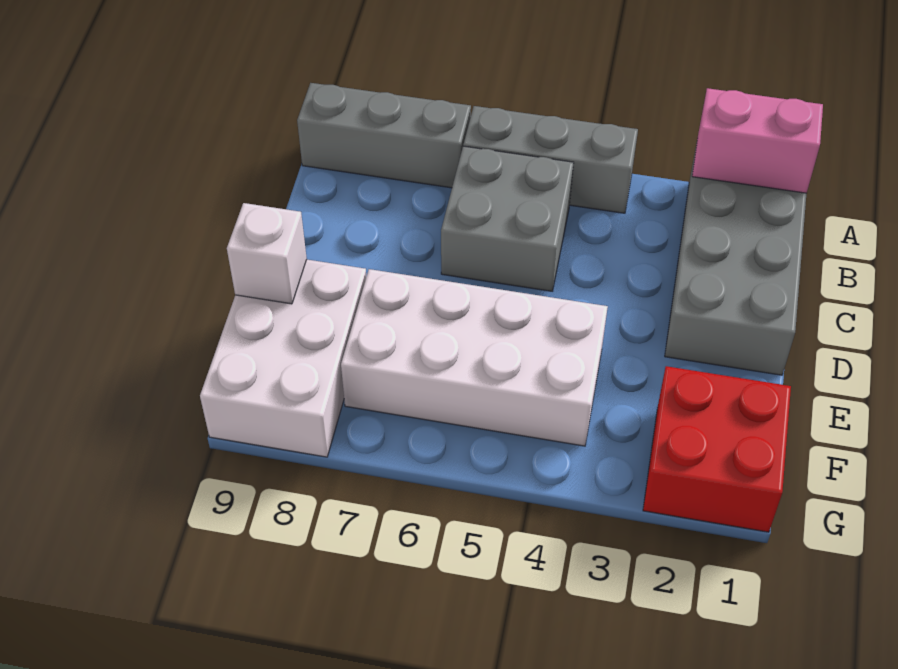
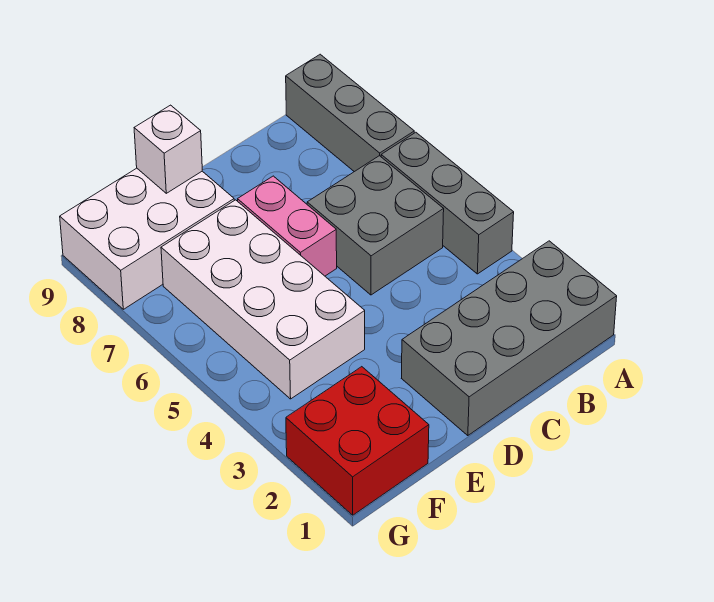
pink 1x2 brick [692,88,823,193] -> pink 1x2 brick moved to [238,176,337,276]

